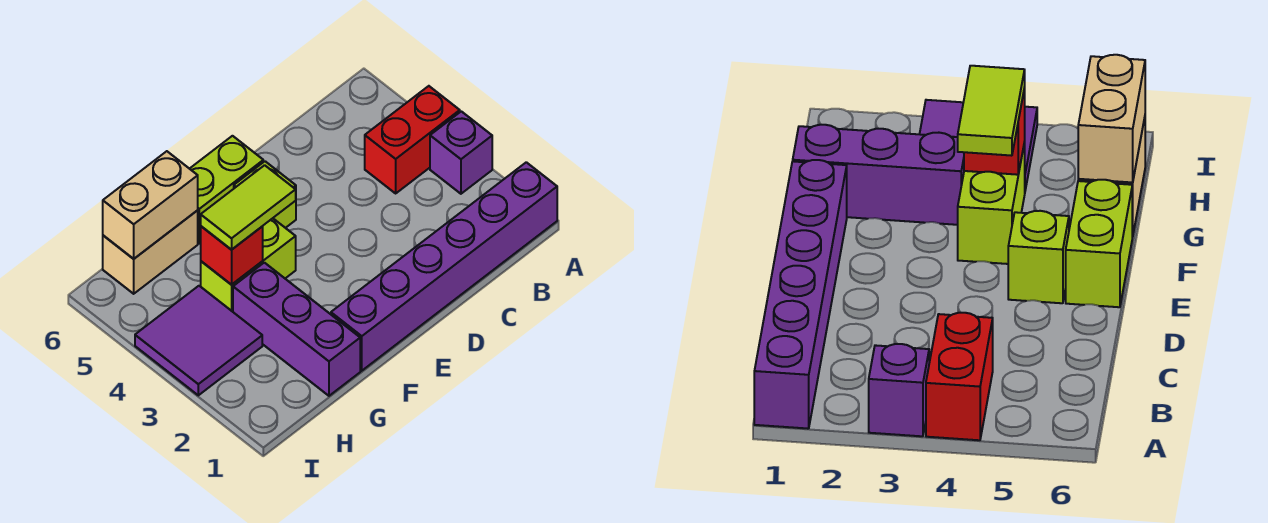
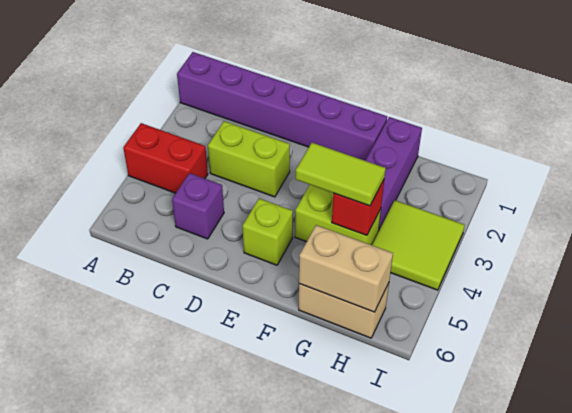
purple 1x1 brick [430,111,492,194] -> purple 1x1 brick moved to [172,173,224,239]
lime 1x2 brick [190,136,263,243] -> lime 1x2 brick moved to [208,121,290,197]
purple 2x2 tile [135,286,262,395] -> lime 2x2 tile [372,200,465,290]

